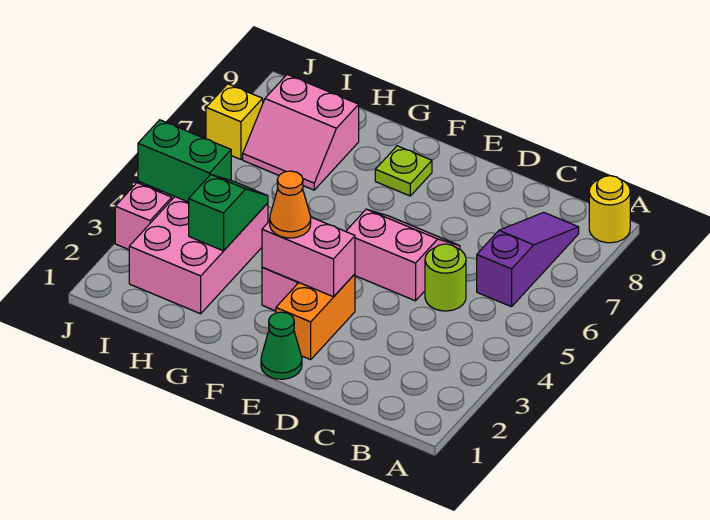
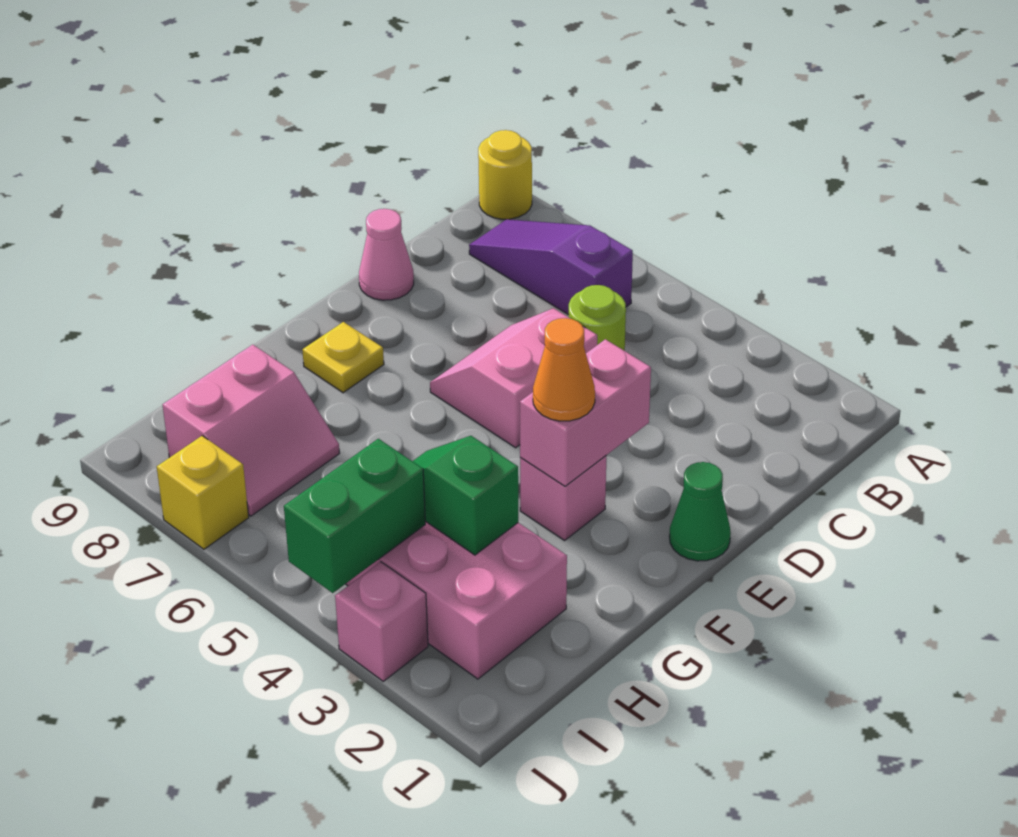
none -> pink 1x1 cone [359,209,414,300]
orange 1x2 brick [276,274,355,360] -> none
lime 1x1 plate [375,146,432,196] -> yellow 1x1 plate [302,322,384,393]

